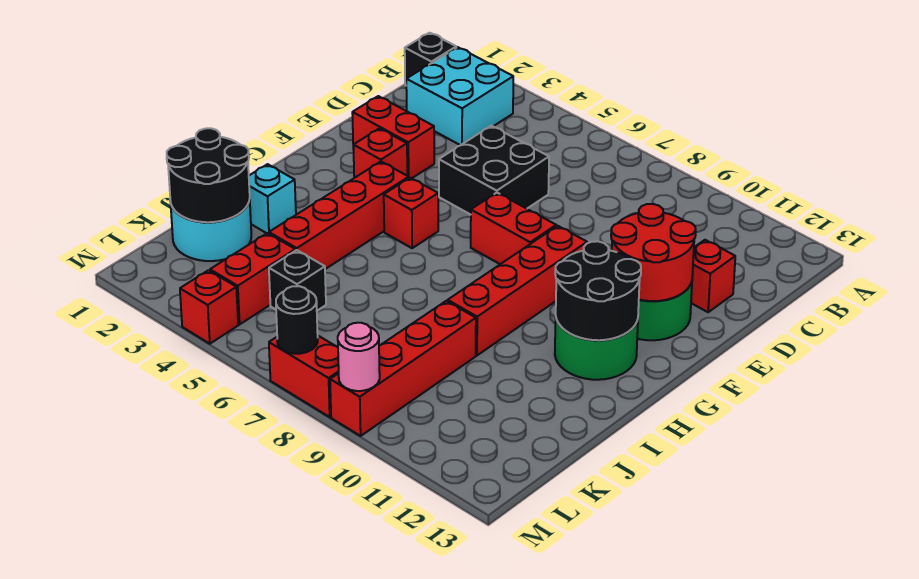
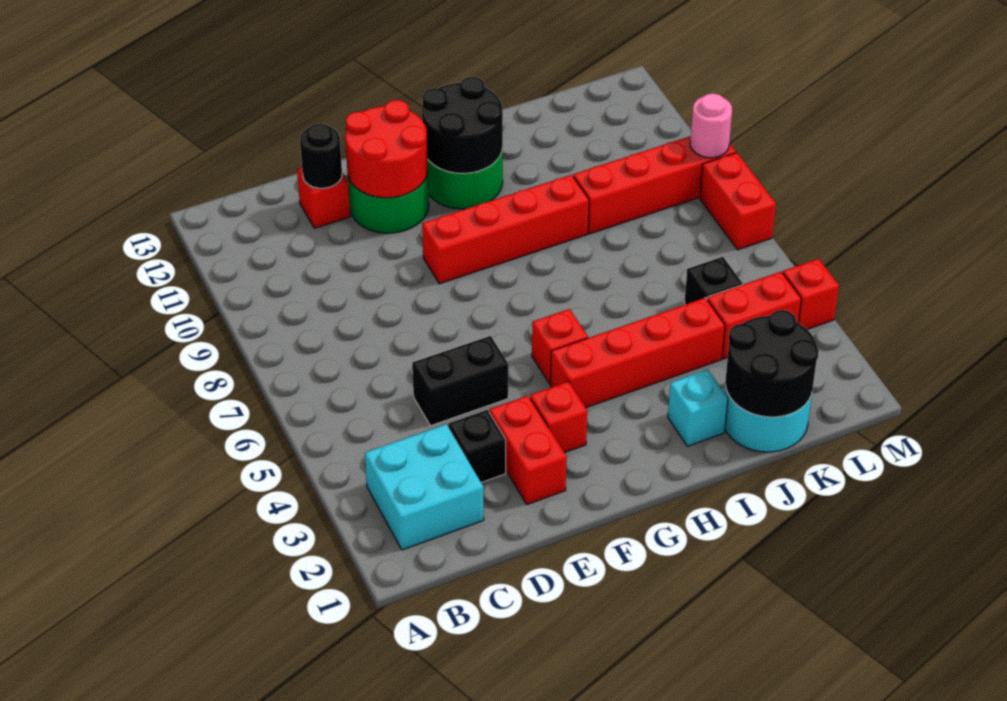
black 1x1 brick [405,33,456,85] -> black 1x1 brick moved to [448,410,506,483]
black 2x2 brick [439,126,549,215] -> black 1x2 brick [412,336,508,426]
red 1x2 brick [471,193,556,264] -> none
black 1x1 round brick [276,286,318,354] -> black 1x1 round brick moved to [300,124,342,188]

